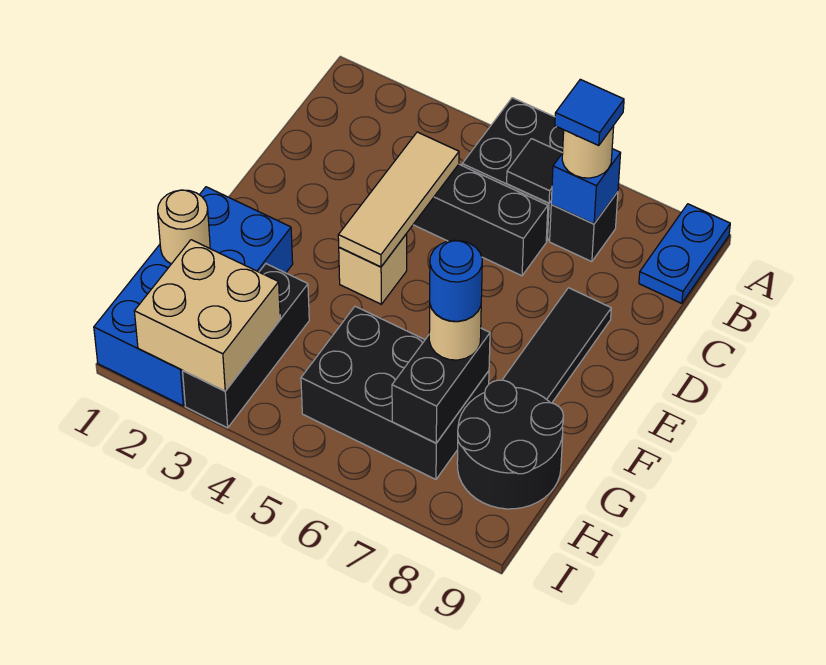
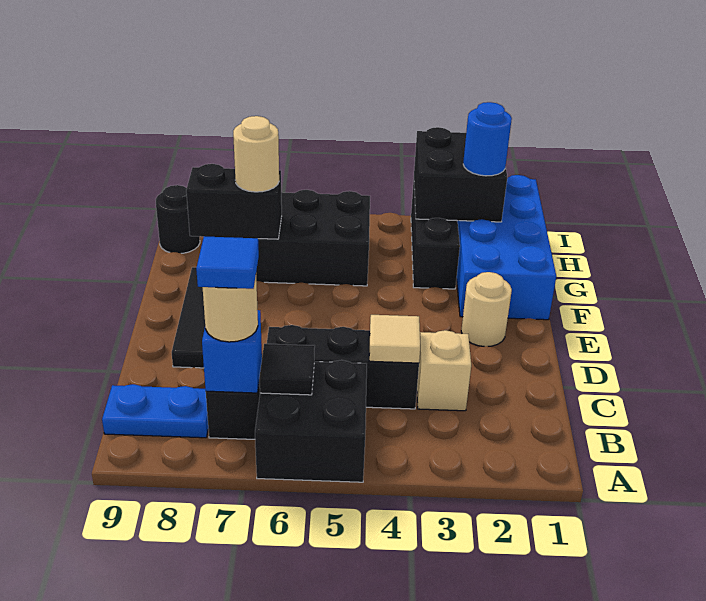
blue 1x2 plate [639,204,730,303] -> blue 1x2 plate turned to [102,384,208,438]
tan 1x3 tile [338,132,459,267] -> tan 1x1 tile [369,315,420,363]
tan 1x1 brick [339,234,407,304] -> tan 1x1 brick moved to [417,330,471,411]
tan 1x1 round brick [158,190,210,264] -> tan 1x1 round brick moved to [461,272,512,347]
black 1x2 brick [392,328,490,443] -> black 1x2 brick turned to [186,164,282,239]
blue 1x1 round brick [430,240,482,321] -> blue 1x1 round brick moved to [463,102,512,176]
black 2x2 round brick [457,380,563,509] -> black 1x1 round brick [156,185,200,253]
tan 2x2 brick [134,240,280,391] -> black 2x2 brick [414,127,507,222]

